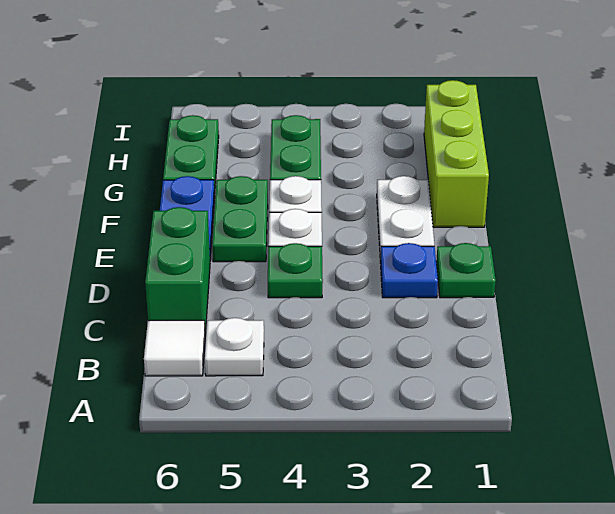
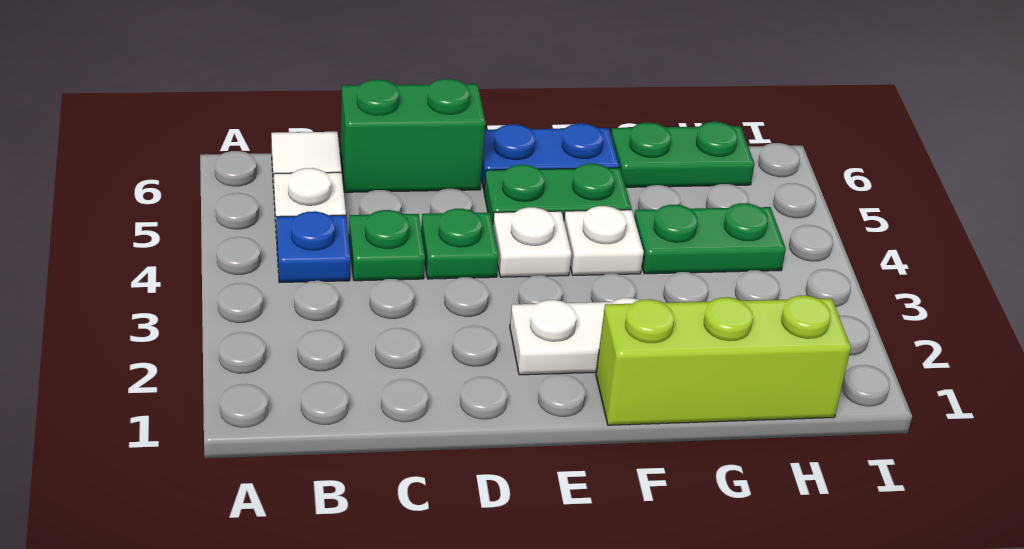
green 1x1 plate [436,243,496,298] -> green 1x1 plate moved to [349,210,425,281]
blue 1x1 plate [380,243,438,298] -> blue 1x1 plate moved to [276,211,351,282]

